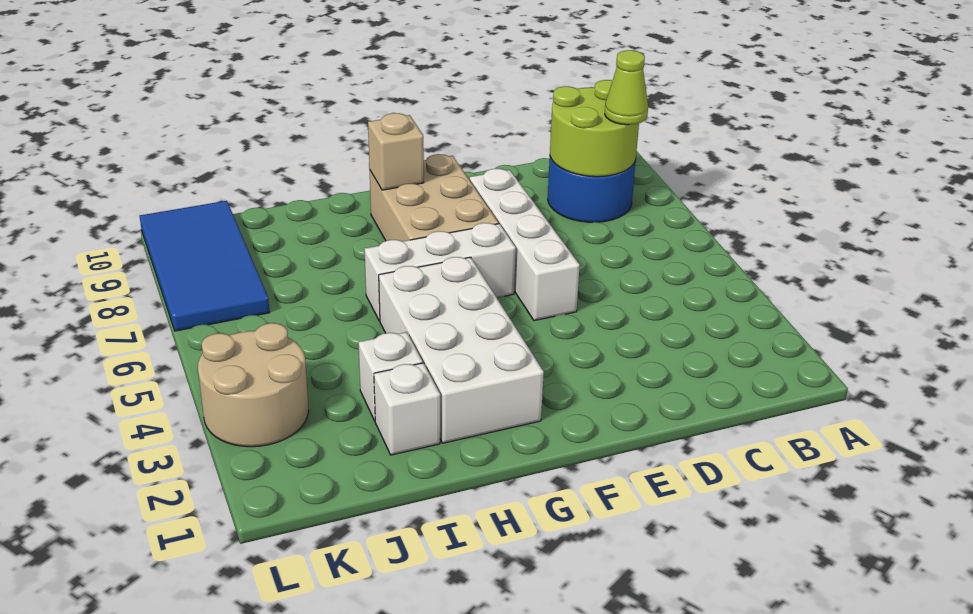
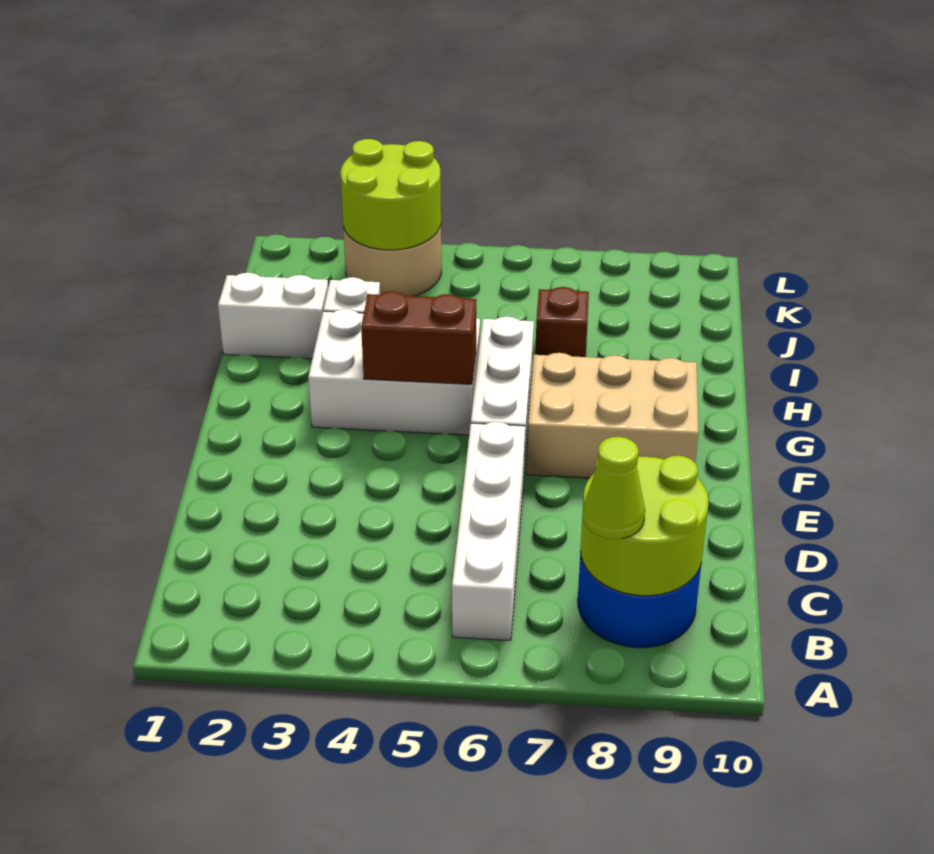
white 1x4 brick [470,169,580,321] -> white 1x4 brick turned to [452,422,525,640]
white 2x4 brick [379,257,544,443] -> white 2x3 brick [308,309,480,435]
none -> brown 1x2 brick [361,292,476,384]
tan 1x1 brick [368,113,424,190] -> none
white 1x1 brick [374,363,440,455] -> white 1x2 brick [218,273,328,359]
none -> brown 1x1 brick [535,287,589,357]
none -> lime 2x2 round brick [340,139,441,250]
blue 2x4 tile [140,201,270,331] -> none

